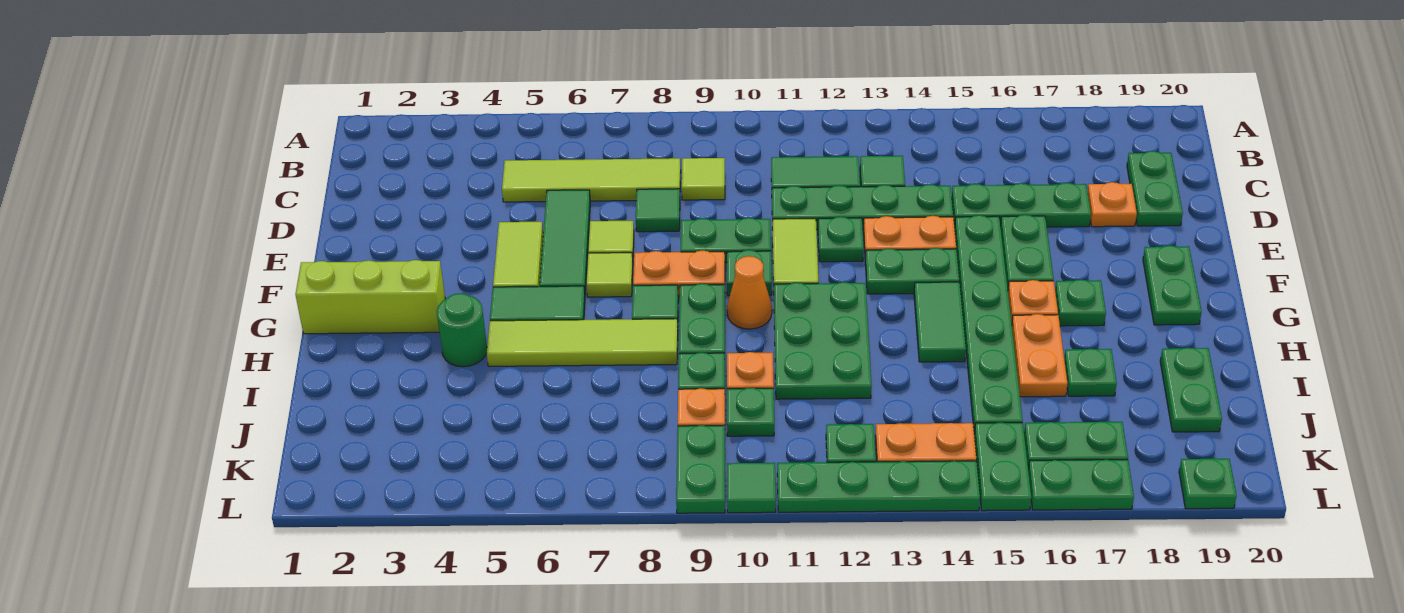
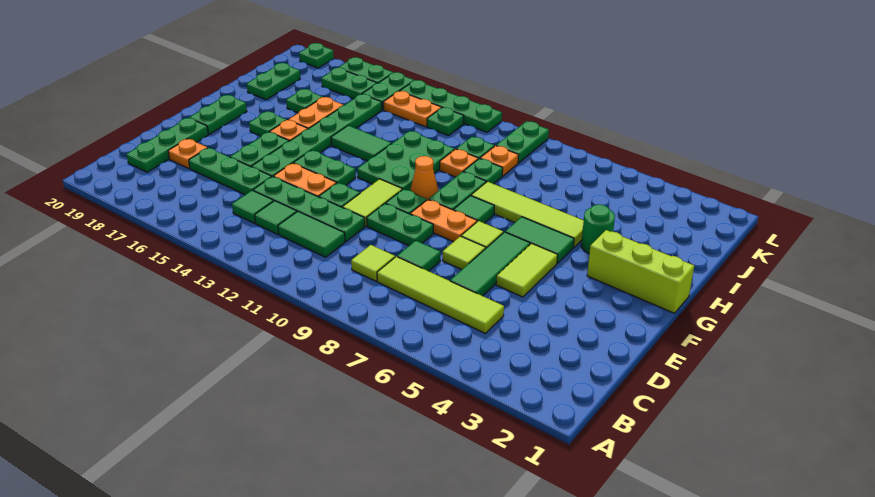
green 1x2 plate [1127,151,1183,226] -> green 1x3 plate [126,118,208,172]
green 1x2 tile [914,282,966,362] -> green 1x2 tile turned to [331,125,391,161]
green 1x1 tile [727,463,776,513] -> green 1x1 tile moved to [232,190,274,223]

